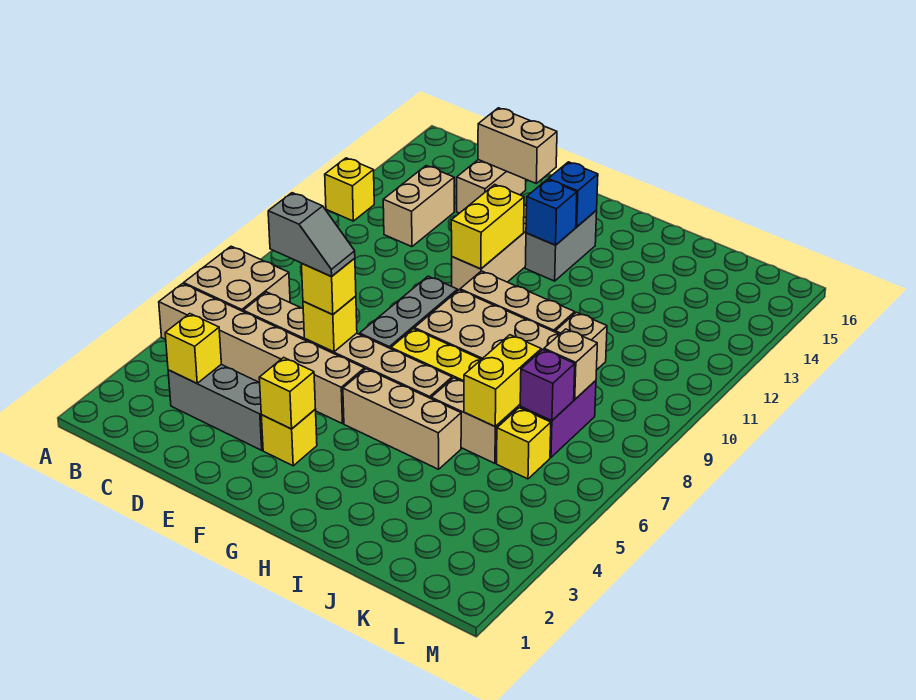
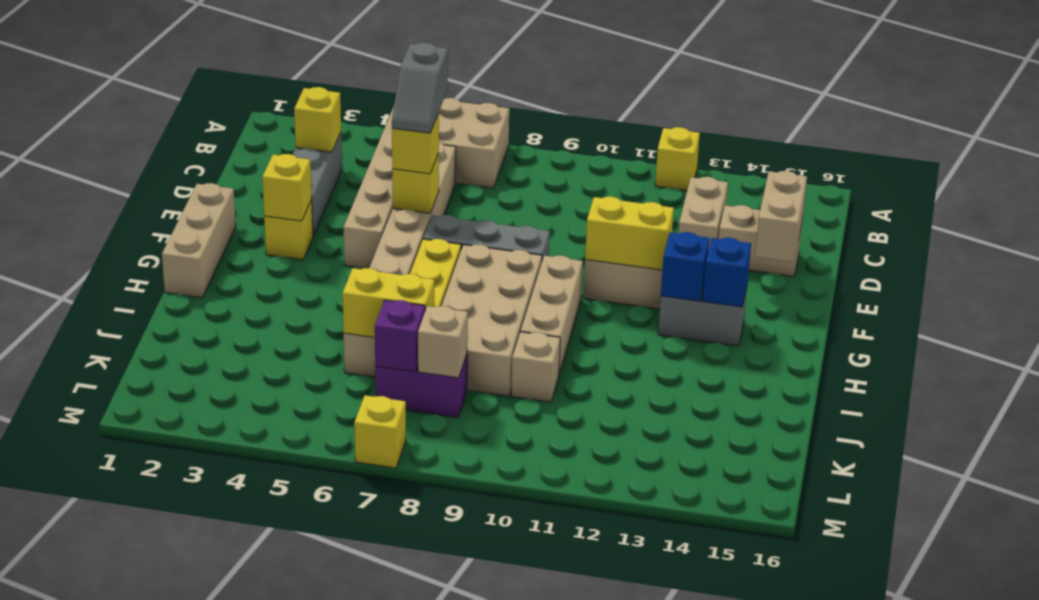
tan 1x2 brick [383,166,454,247] -> tan 1x2 brick turned to [678,177,728,250]
tan 1x3 brick [343,369,461,469] -> tan 1x3 brick moved to [162,183,236,298]
yellow 1x1 brick [497,408,551,479] -> yellow 1x1 brick moved to [354,395,406,468]

